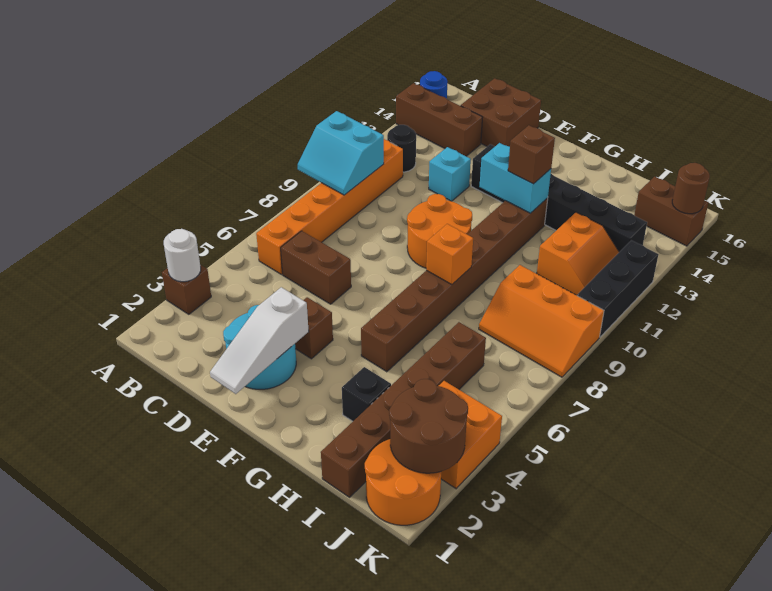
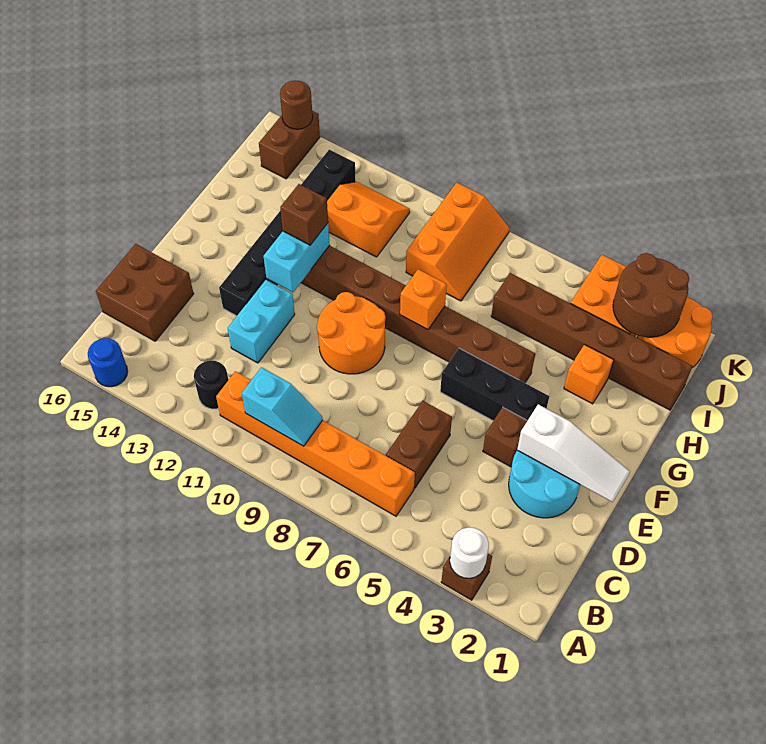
cyan 2x2 slope [298,111,384,195] -> cyan 1x2 slope [242,367,323,446]
brown 1x3 brick [396,83,483,156] -> none
cyan 1x1 brick [429,147,471,201] -> cyan 1x2 brick [228,280,295,363]
black 1x1 brick [342,367,391,421] -> orange 1x1 brick [564,345,614,404]
black 1x3 brick [577,240,658,337] -> black 1x3 brick moved to [440,348,549,421]

